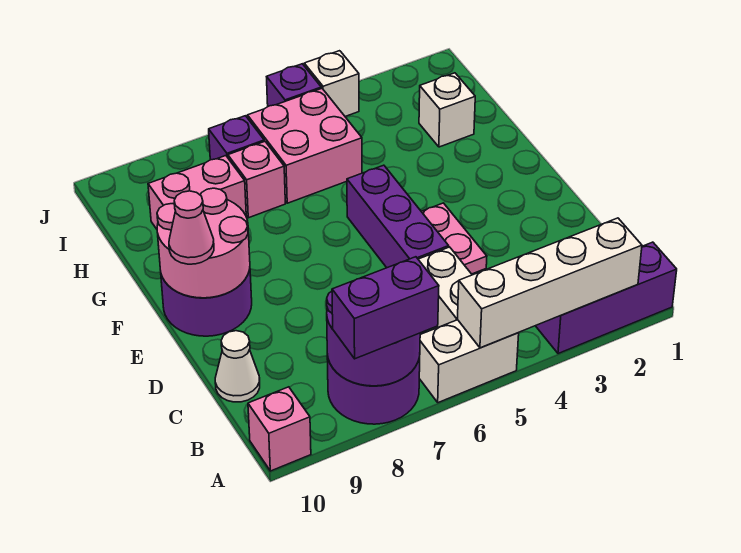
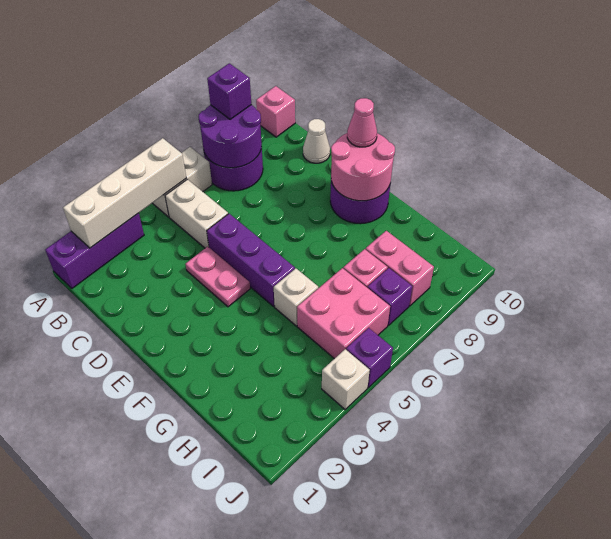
purple 1x2 brick [332,257,439,359] -> purple 1x1 brick [207,63,251,119]
white 1x1 brick [419,73,475,147] -> white 1x1 brick moved to [274,269,318,326]
pink 1x2 brick [148,156,246,229] -> pink 1x2 brick turned to [366,231,434,306]

